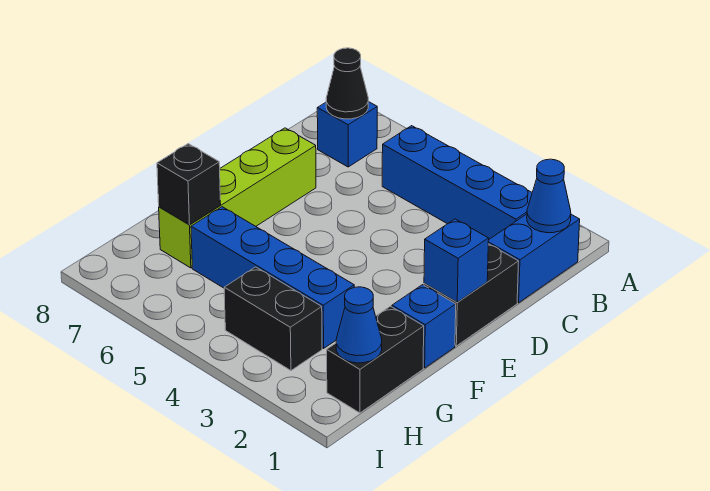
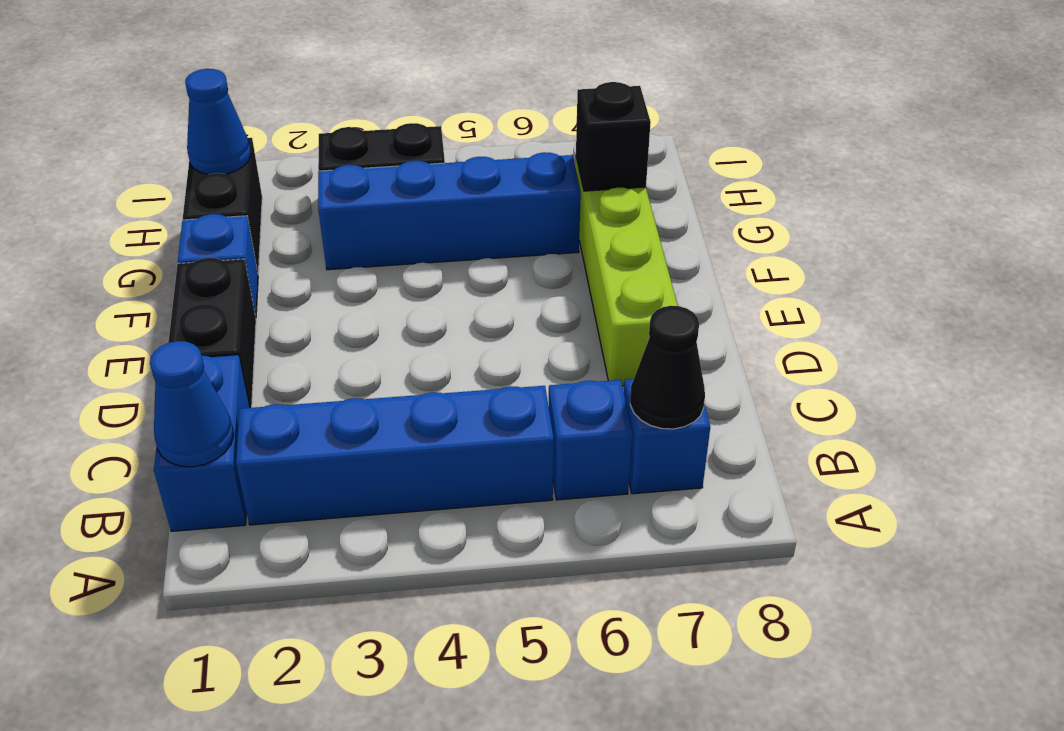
blue 1x1 brick [424,219,489,302] -> blue 1x1 brick moved to [549,380,632,500]

